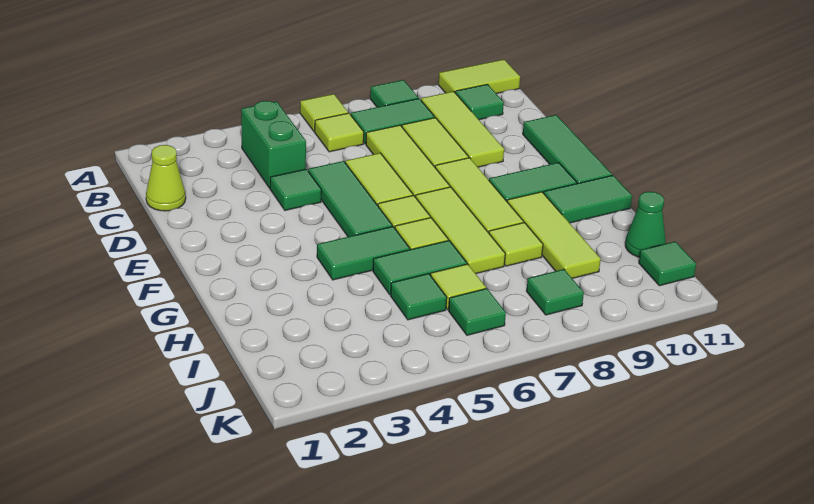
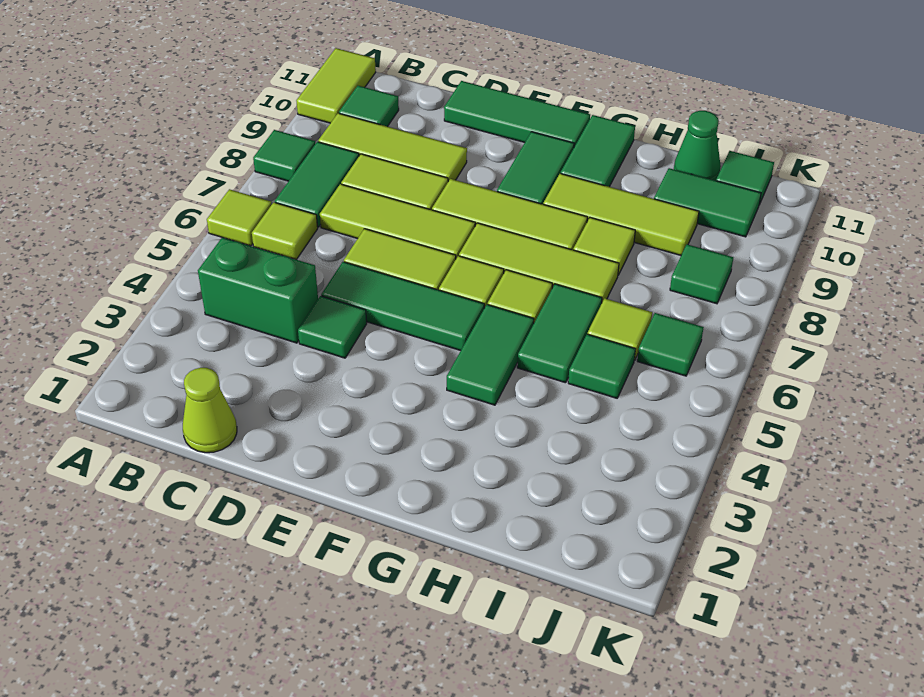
none -> green 1x2 tile [654,168,761,237]

